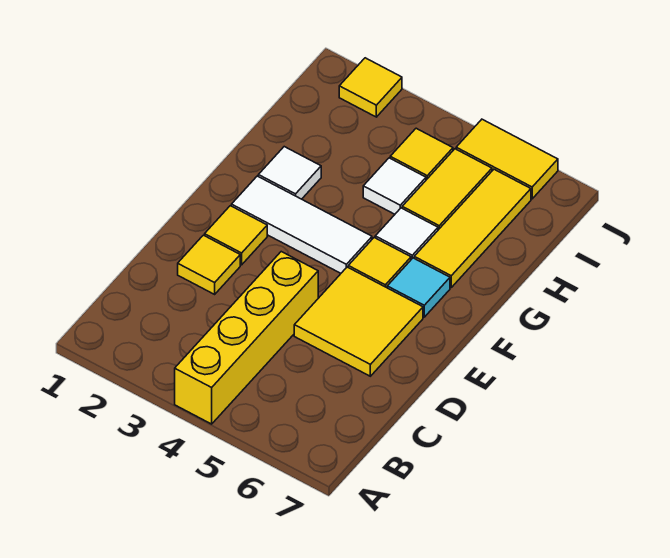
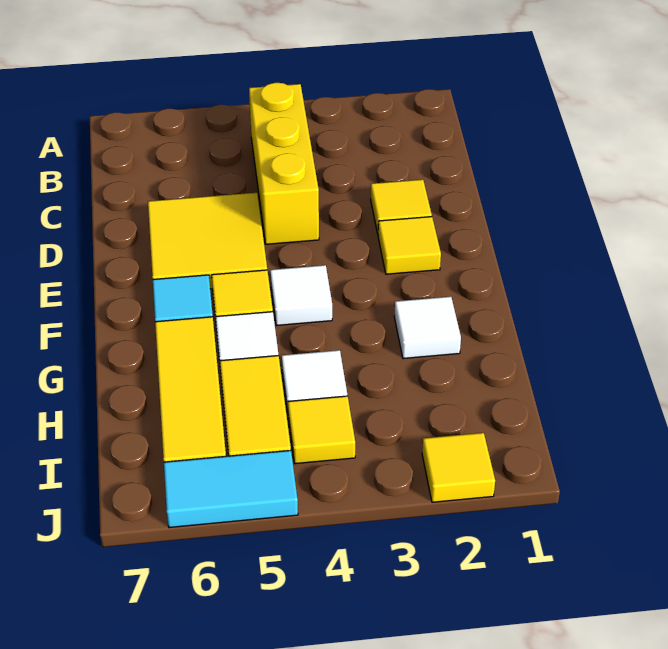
yellow 1x4 brick [175,252,318,424] -> yellow 1x3 brick [249,83,319,244]
white 1x3 tile [232,176,372,273] -> white 1x1 tile [270,265,332,326]
yellow 1x2 tile [456,119,558,199] -> cyan 1x2 tile [164,450,298,528]

